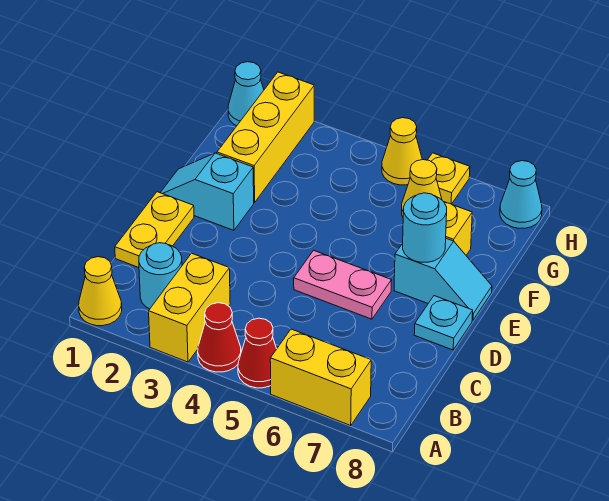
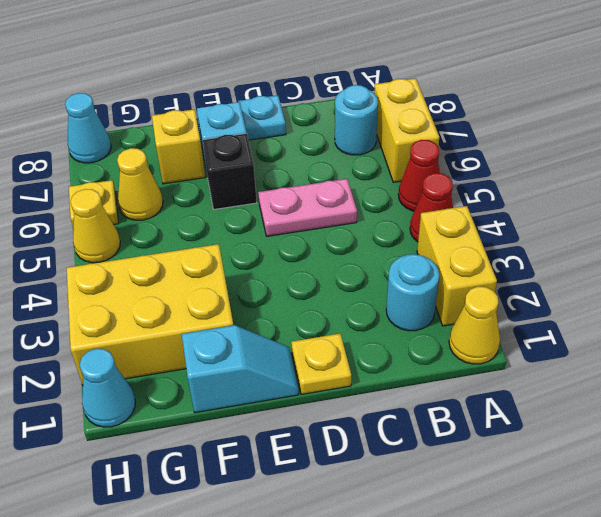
yellow 1x2 brick [149,253,230,362] -> yellow 1x2 brick turned to [417,206,497,326]
yellow 1x2 plate [115,192,194,268] -> yellow 1x1 plate [291,334,351,395]
pink 1x2 plate [294,250,392,319] -> pink 1x2 plate turned to [258,179,357,236]
cyan 1x2 slope [160,153,254,230] -> cyan 1x2 slope turned to [182,325,299,413]
none -> black 1x1 brick [203,133,257,209]
cyan 1x1 round brick [403,193,447,262] -> cyan 1x1 round brick moved to [335,85,378,155]
yellow 1x3 brick [217,72,314,202] -> yellow 2x3 brick [67,244,233,385]

